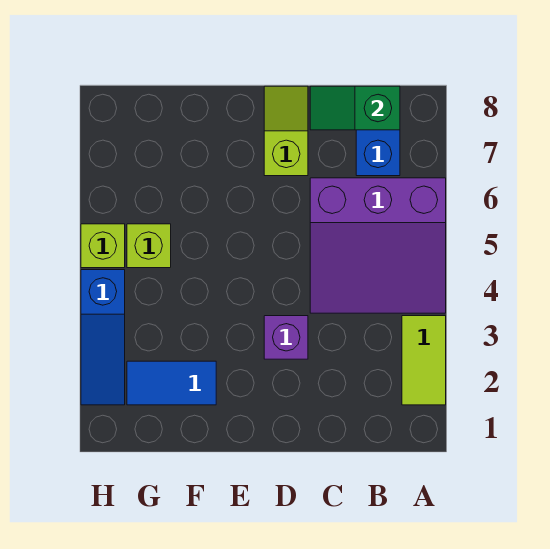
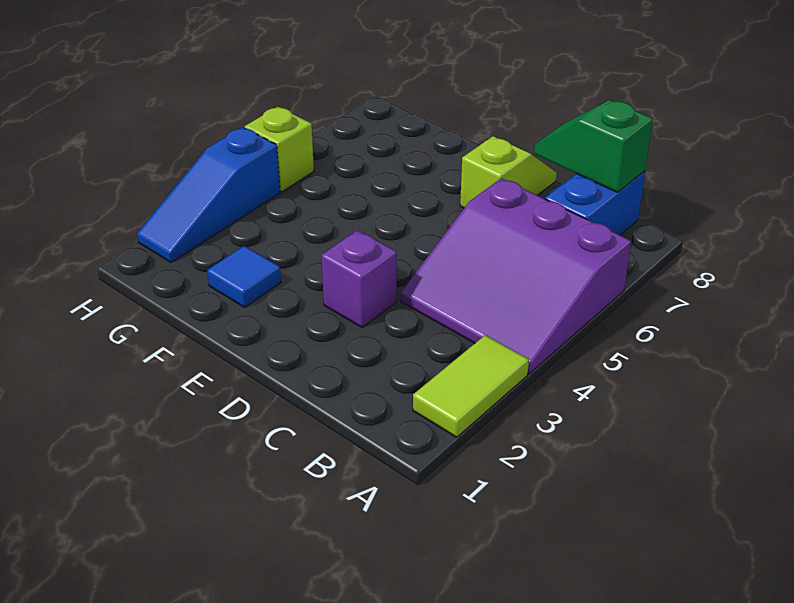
blue 1x2 tile [127,361,216,405] -> blue 1x1 tile [207,246,281,307]
lime 1x1 brick [127,224,171,268] -> none

